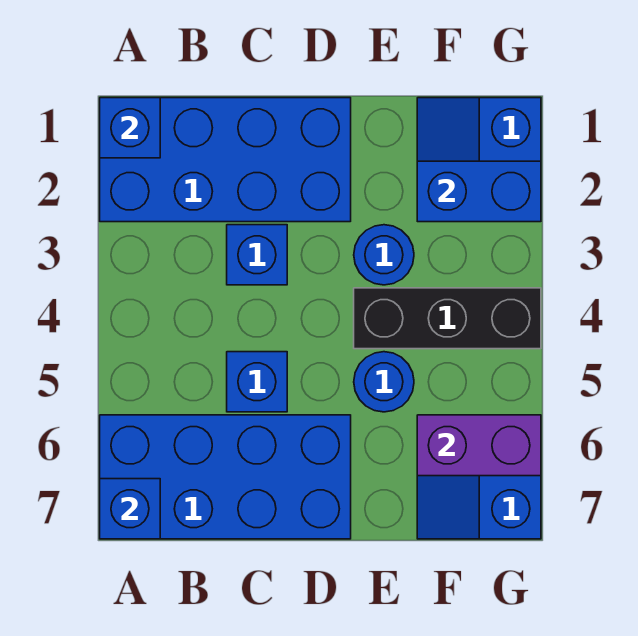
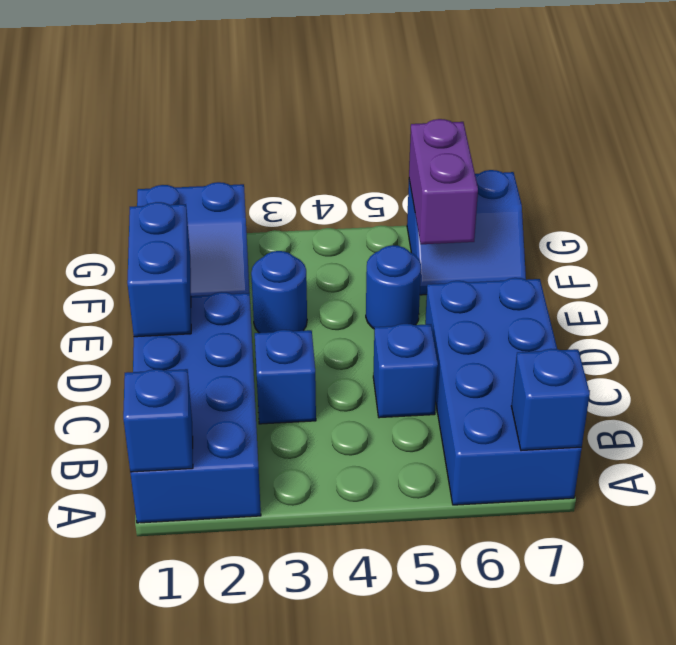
black 1x3 brick [354,288,541,349] -> none
blue 1x2 brick [417,161,541,222] -> blue 1x2 brick moved to [127,202,191,337]

